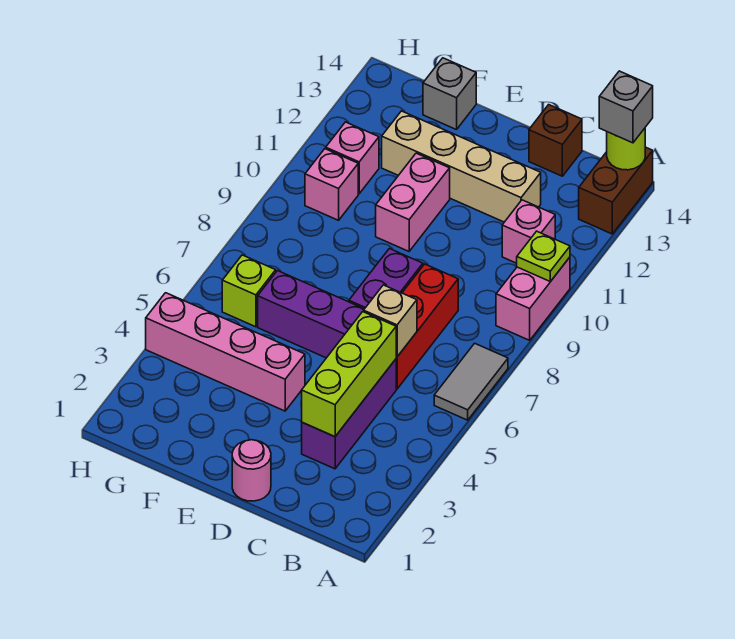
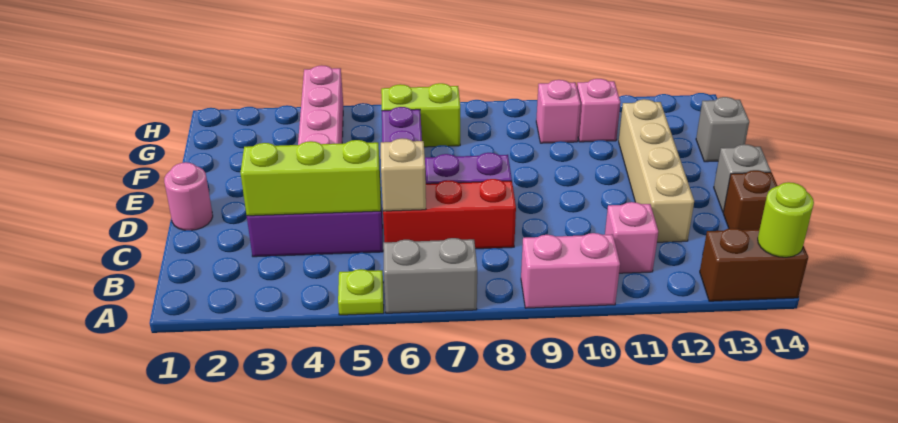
grey 1x2 tile [434,343,508,420] -> grey 1x2 brick [383,238,477,313]
lime 1x1 plate [517,231,570,282] -> lime 1x1 plate moved to [338,269,384,315]
grey 1x1 brick [599,71,653,143] -> grey 1x1 brick moved to [714,144,771,212]
pink 1x2 brick [376,153,450,251] -> none
lime 1x1 brick [222,255,276,327] -> lime 1x2 brick [381,83,460,147]

